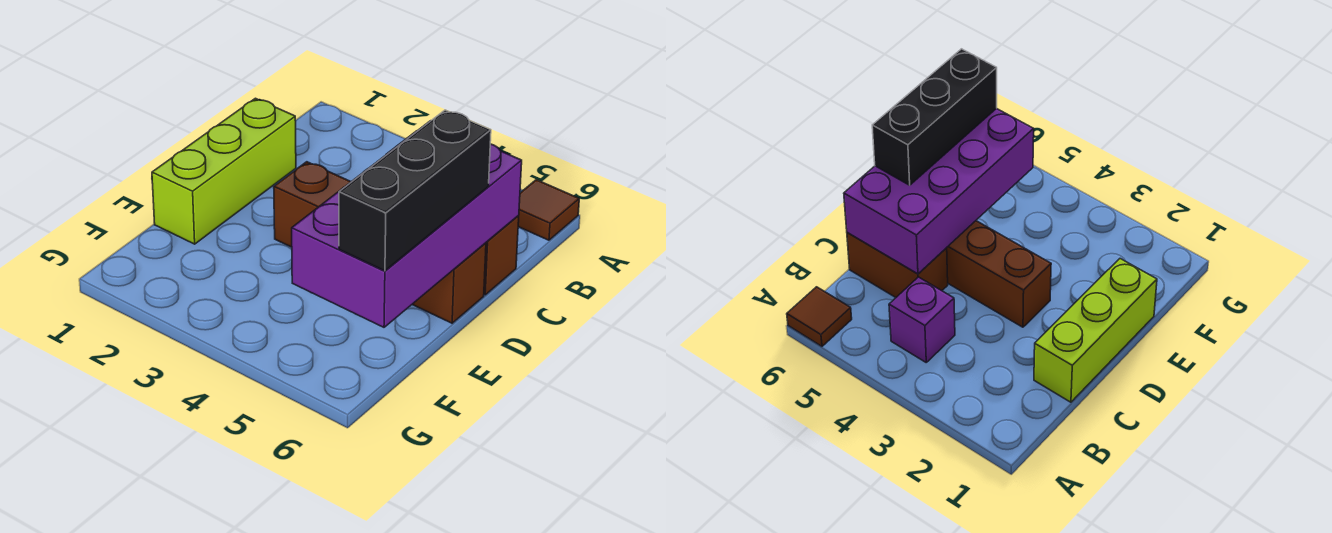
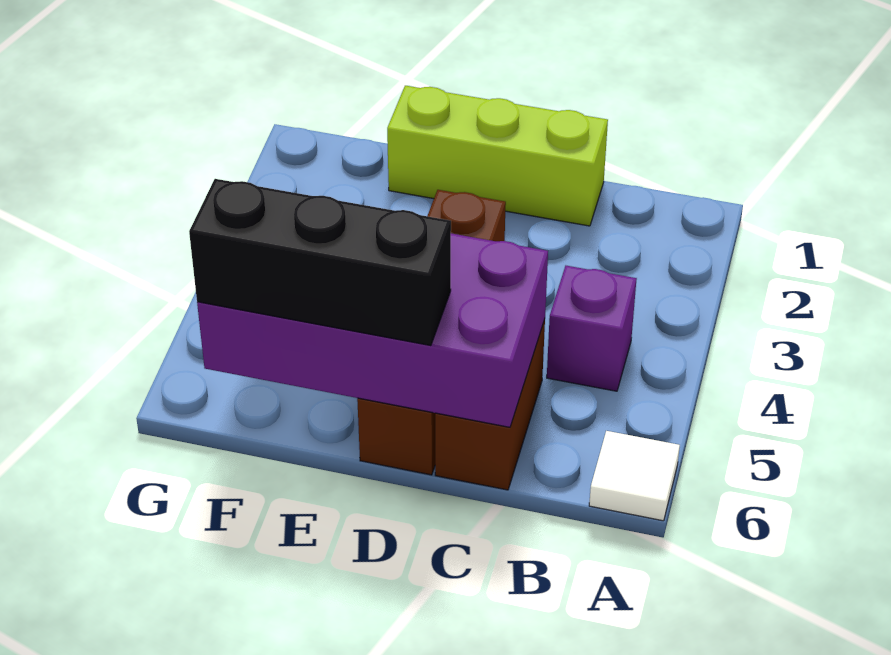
brown 1x1 tile [518,180,579,240] -> white 1x1 tile [589,431,680,521]

